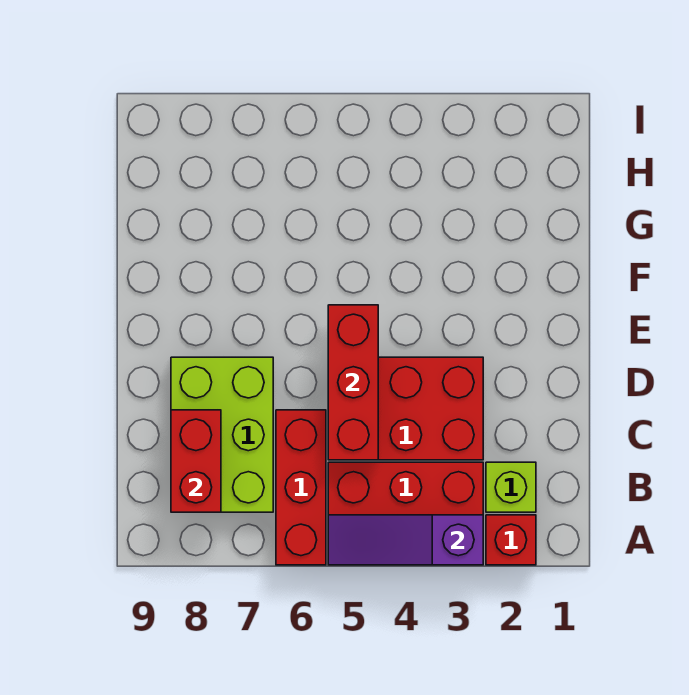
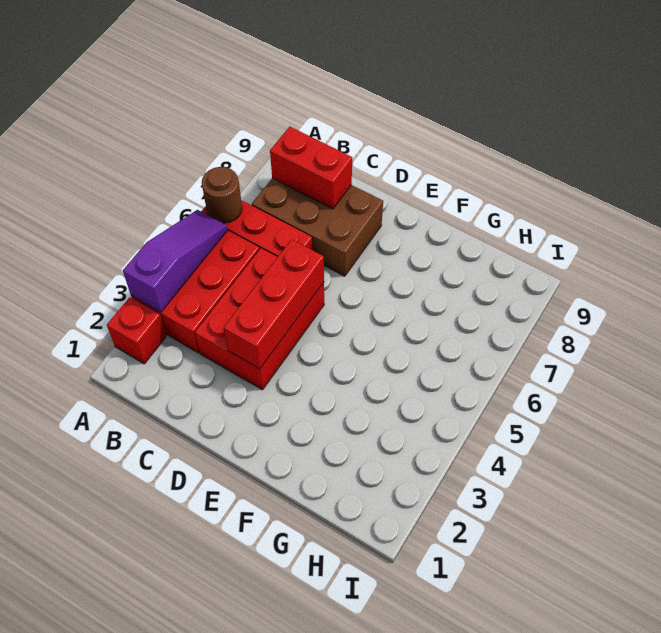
none -> brown 1x1 round brick [202,167,242,223]
lime 1x1 brick [486,462,536,512] -> none
lime 2x3 brick [171,357,273,512] -> brown 2x3 brick [252,178,383,276]
red 1x3 brick [328,305,378,460] -> red 1x3 brick turned to [224,239,324,369]

